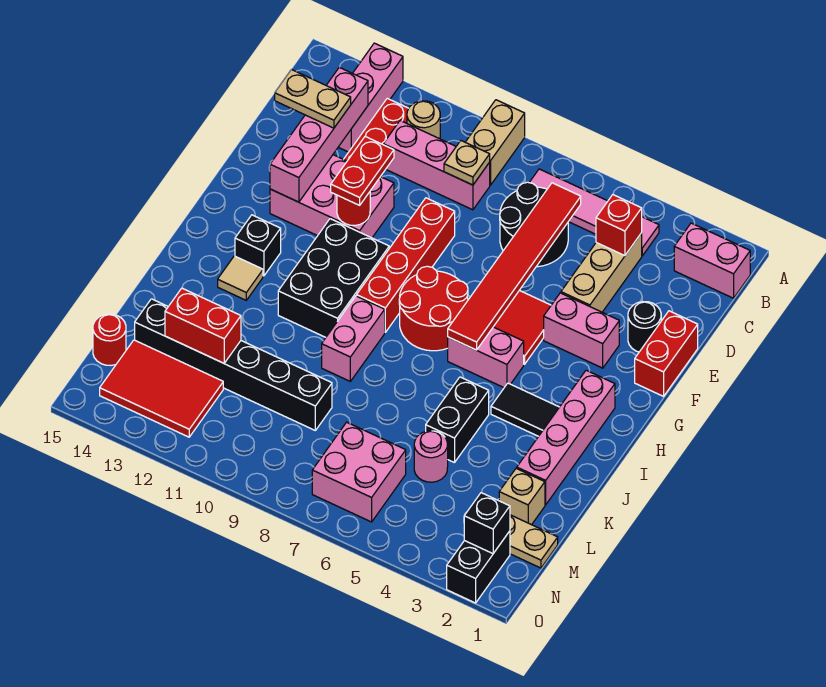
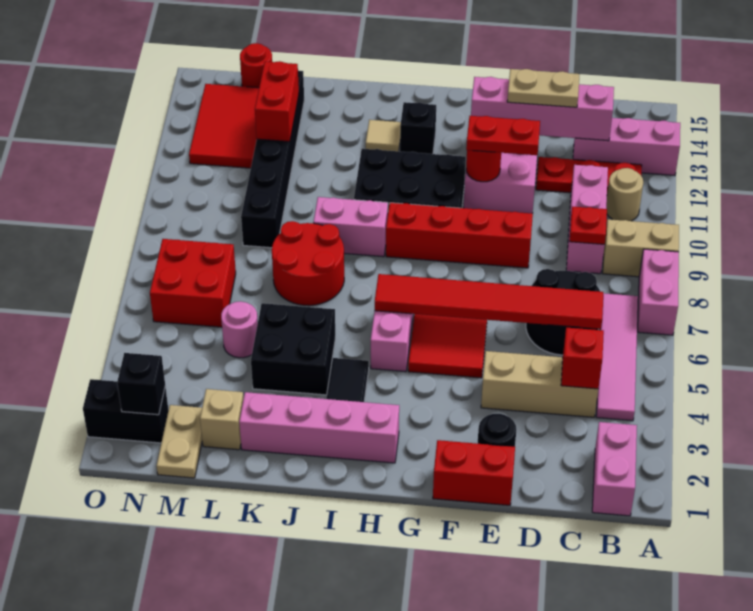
tan 1x1 plate [444,141,490,185] -> red 1x1 plate [570,207,607,244]
tan 1x2 plate [275,69,351,128] -> tan 1x2 plate turned to [507,69,580,107]
pink 1x2 brick [544,293,619,368] -> pink 1x2 brick moved to [638,249,679,335]
red 2x2 round brick [399,266,468,351] -> red 2x2 round brick moved to [272,221,344,306]
black 1x2 brick [426,377,489,463] -> black 2x2 brick [251,303,335,395]
pink 2x2 brick [312,422,406,522] -> red 2x2 brick [150,239,236,327]

